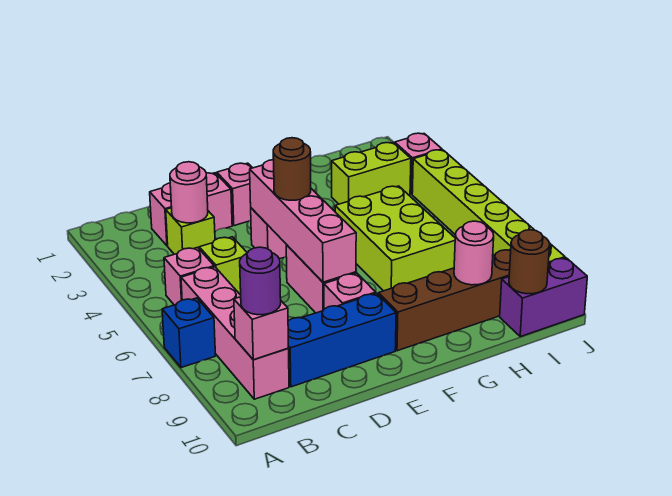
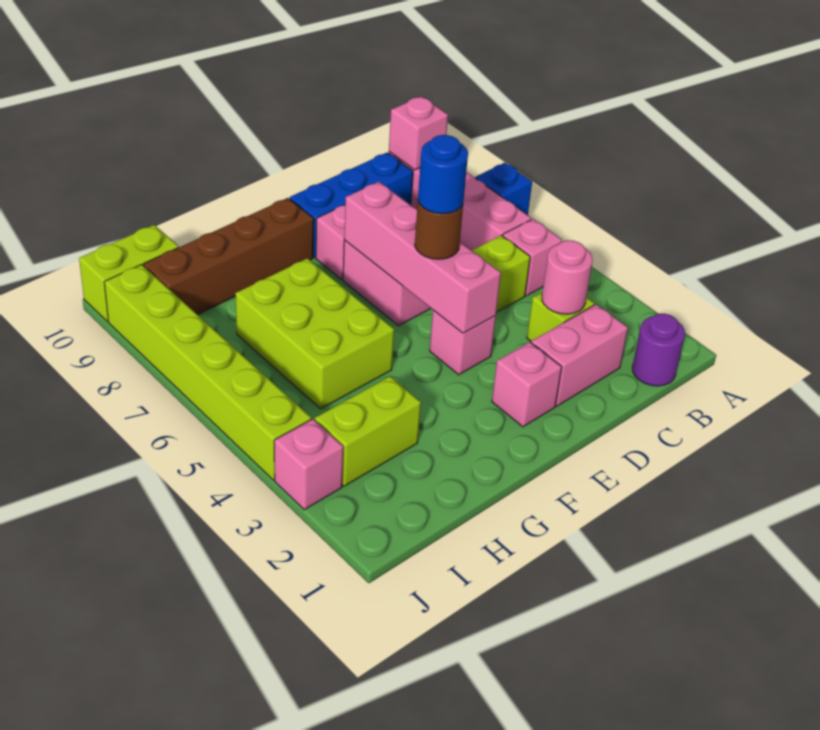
purple 1x1 round brick [240,247,281,315] -> purple 1x1 round brick moved to [632,314,685,386]
none -> blue 1x1 round brick [418,135,468,214]
pink 1x1 round brick [454,221,494,285] -> none
purple 1x2 brick [500,258,587,337] -> lime 1x2 brick [79,225,179,322]
brown 1x1 round brick [509,230,550,294] -> none

